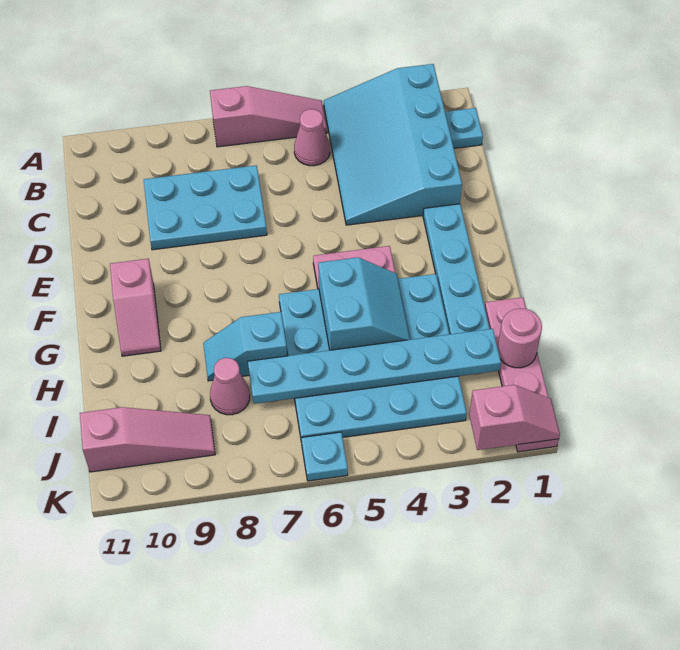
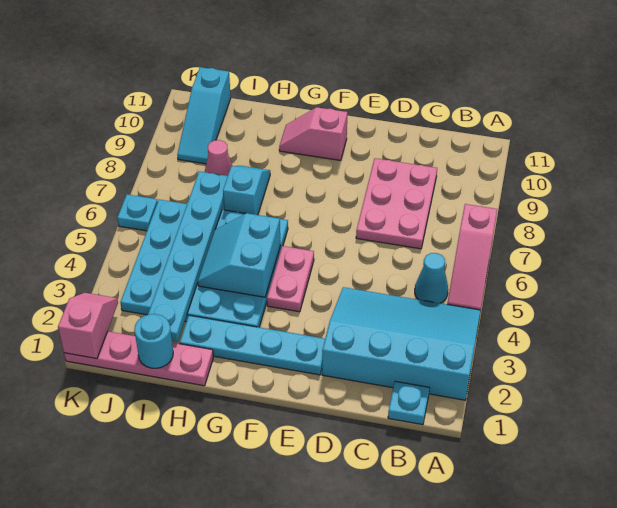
pink 1x1 cone [294,109,330,166] -> cyan 1x1 cone [415,253,448,303]
cyan 2x3 plate [144,165,267,250] -> pink 2x3 plate [356,158,437,249]
cyan 2x2 slope [318,257,410,350] -> cyan 2x2 slope turned to [198,213,280,297]
pink 1x1 round brick [498,309,542,368] -> cyan 1x1 round brick [134,314,173,368]
pink 1x3 slope [80,407,215,472] -> cyan 1x3 slope [177,67,231,164]
pink 1x2 slope [469,385,560,450] -> pink 1x2 slope turned to [58,293,118,359]

